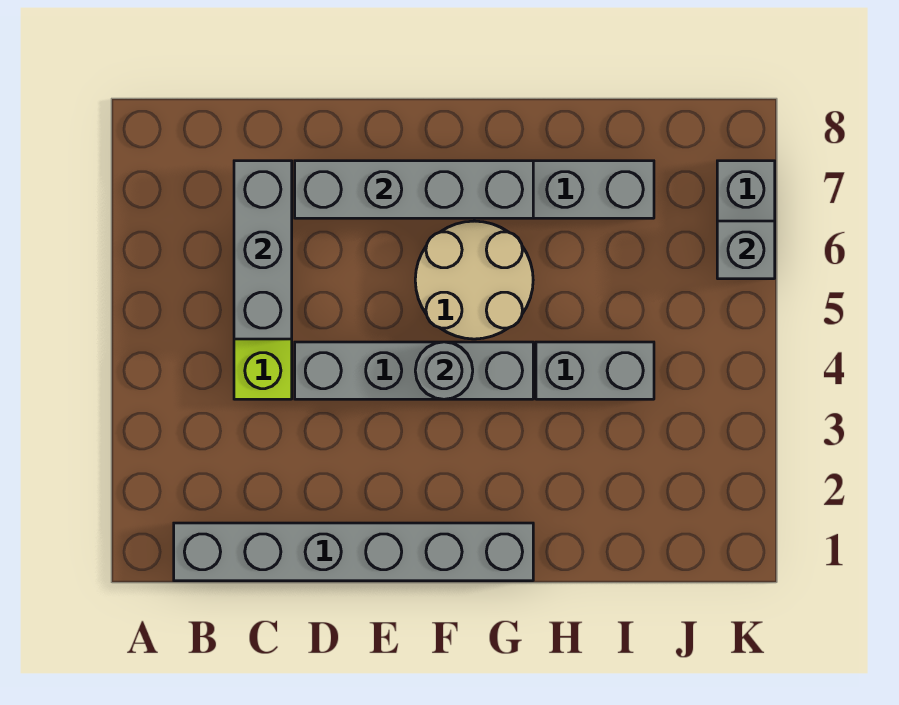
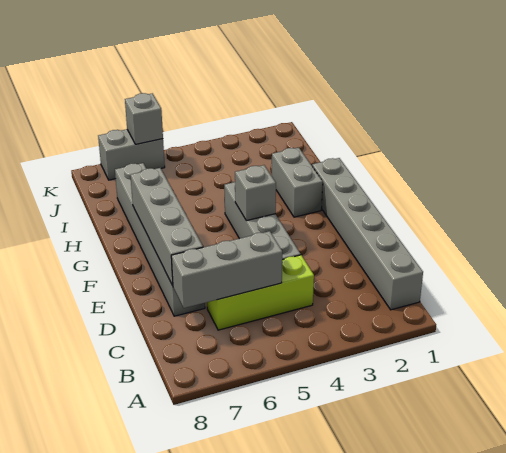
grey 1x1 round brick [415,342,473,399] -> grey 1x1 brick [235,165,276,221]
tan 2x2 round brick [415,221,533,339] -> none
grey 1x2 brick [536,342,654,399] -> grey 1x2 brick moved to [272,148,323,217]

